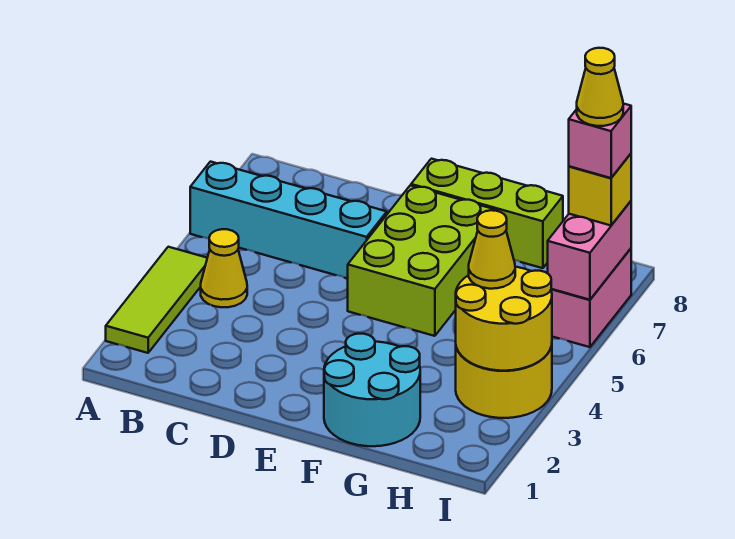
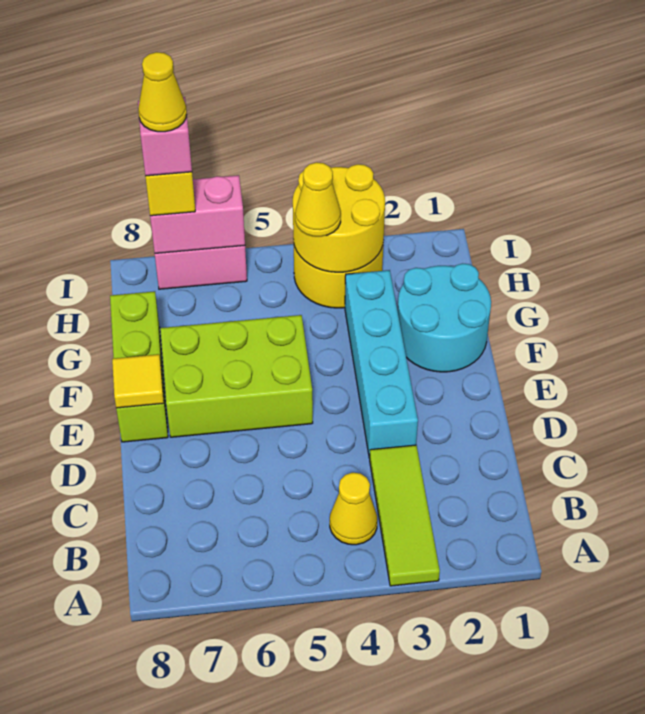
lime 1x3 tile [106,247,207,353] -> lime 1x3 tile turned to [370,445,440,586]
cyan 1x4 brick [190,162,387,279] -> cyan 1x4 brick moved to [345,270,418,458]
none -> yellow 1x1 tile [112,354,164,408]

